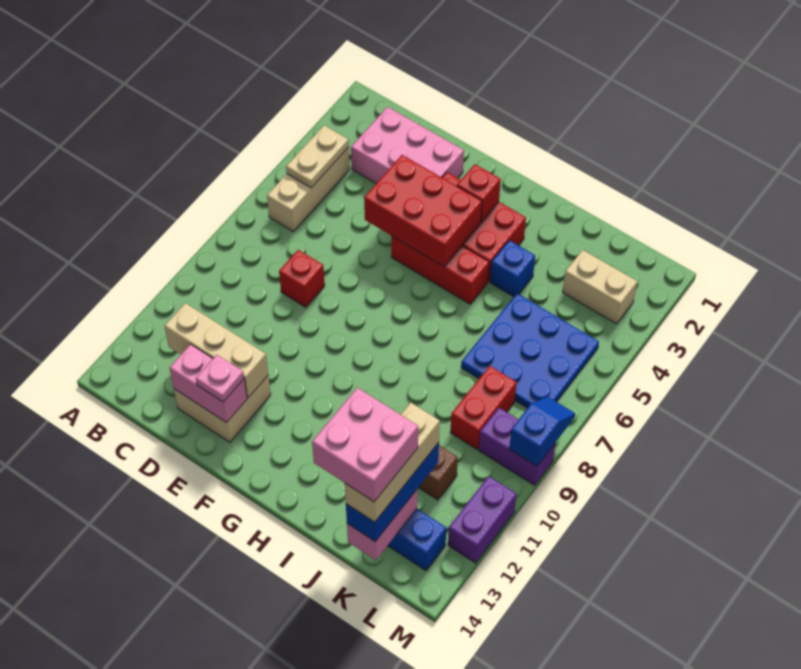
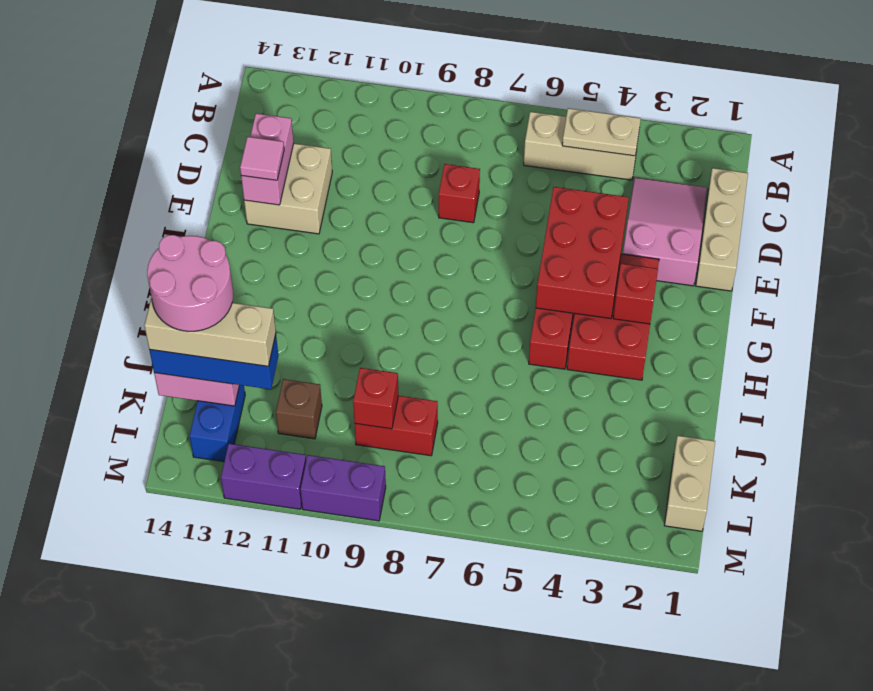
pink 2x3 brick [351,107,464,183] -> pink 2x3 slope [623,178,707,286]
tan 1x3 brick [164,303,268,398] -> tan 1x3 brick moved to [696,168,748,291]
pink 1x1 plate [196,355,244,402] -> pink 1x1 tile [240,137,284,180]
blue 1x1 brick [490,240,535,297] -> none
blue 3x3 plate [461,293,599,408] -> none
pink 2x2 brick [312,388,418,502] -> pink 2x2 round brick [147,235,233,331]
tan 1x2 brick [563,250,637,324] -> tan 1x2 brick moved to [664,436,715,531]
none -> red 1x1 brick [353,368,398,429]
purple 1x2 brick [479,408,556,485] -> purple 1x2 brick turned to [300,455,386,521]
blue 1x2 slope [509,397,575,466] -> none

